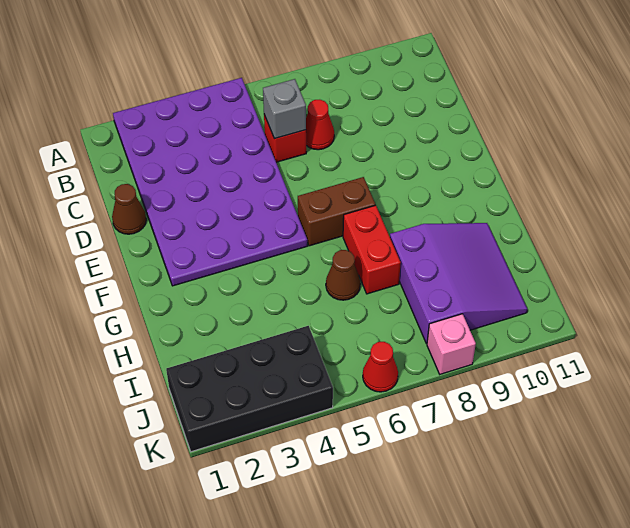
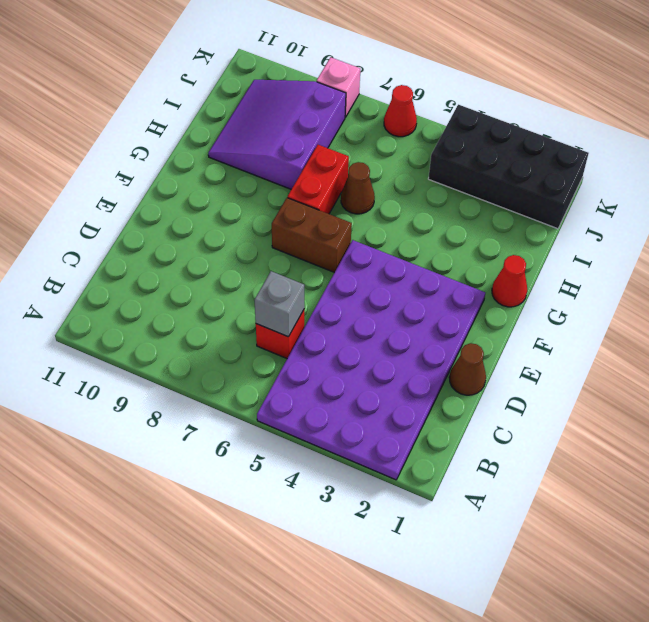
red 1x1 cone [306,100,334,150] -> red 1x1 cone moved to [492,255,527,307]

